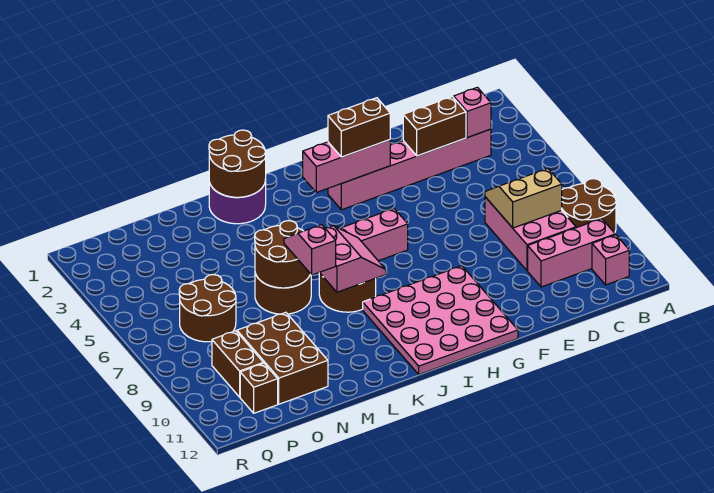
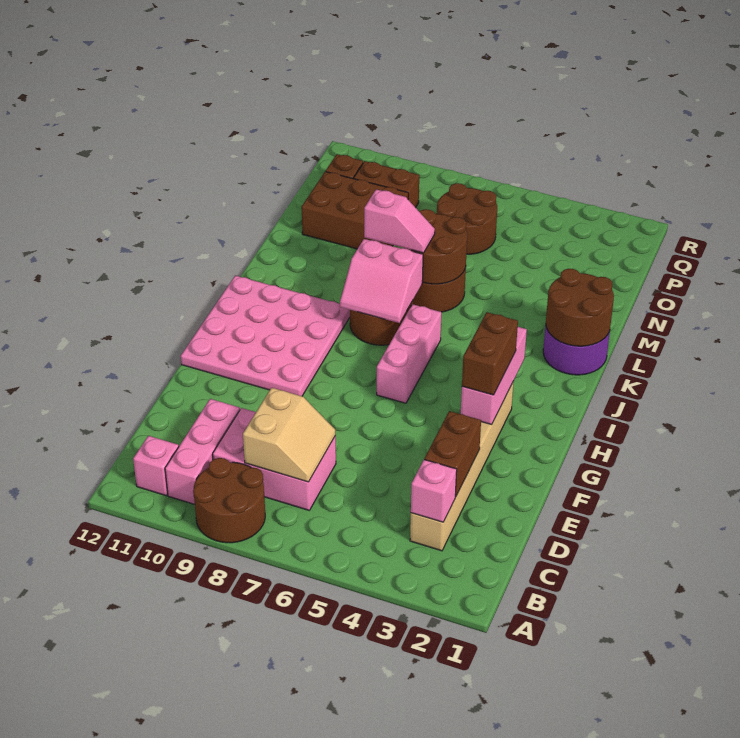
pink 1x6 brick [328,129,491,210] -> tan 1x6 brick [410,381,514,551]

